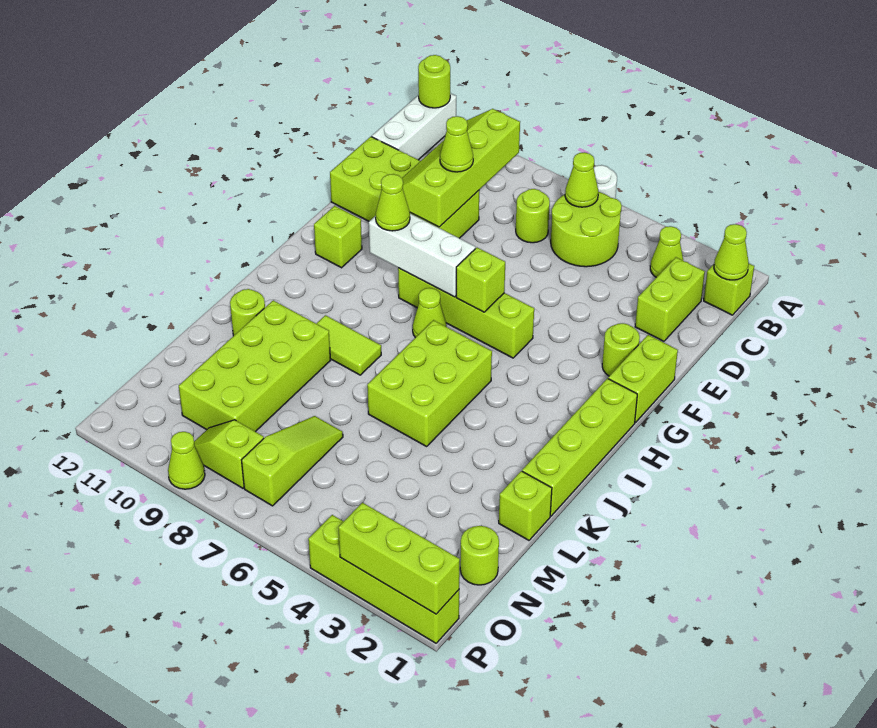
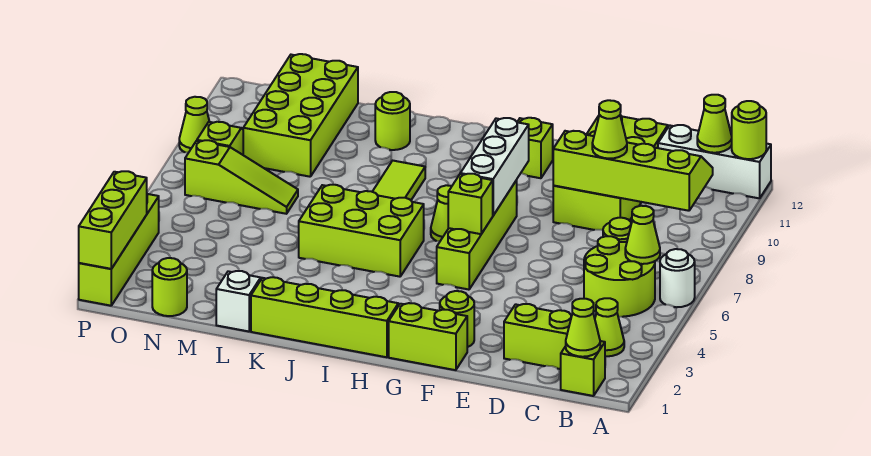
lime 1x1 cone [376,174,410,231] -> lime 1x1 cone moved to [697,95,732,153]
lime 2x4 brick [179,300,330,432] -> lime 2x4 brick turned to [243,54,358,177]
lime 1x1 brick [499,471,552,540] -> white 1x1 brick [216,271,261,331]

